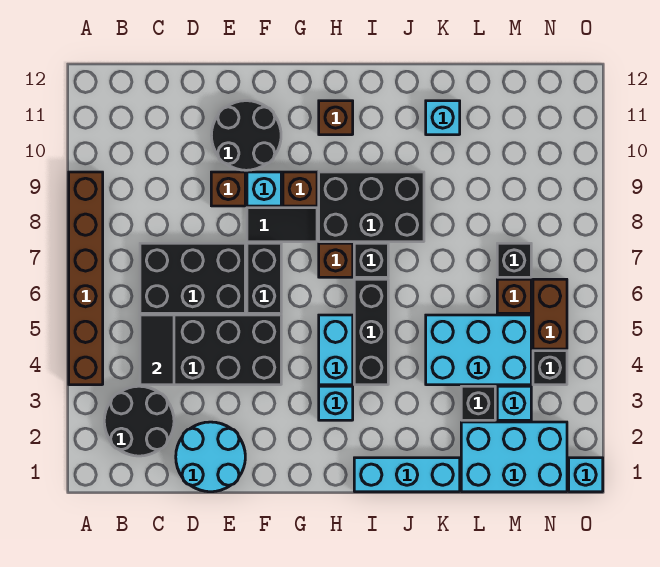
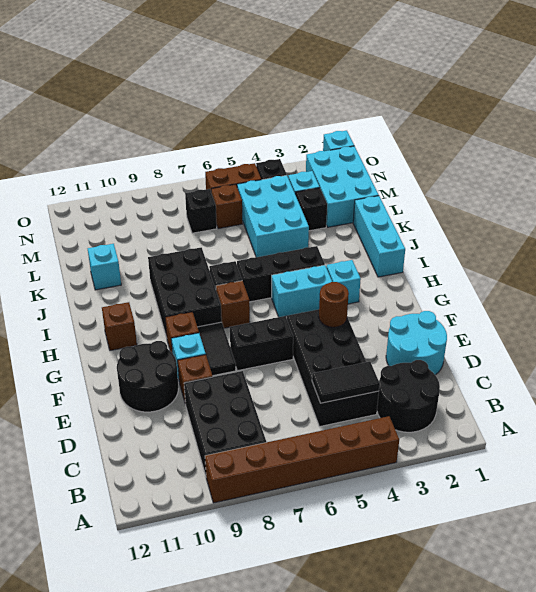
black 2x3 brick [140,243,245,313] -> black 2x3 brick moved to [184,371,266,475]
none -> brown 1x1 round brick [319,282,349,327]

